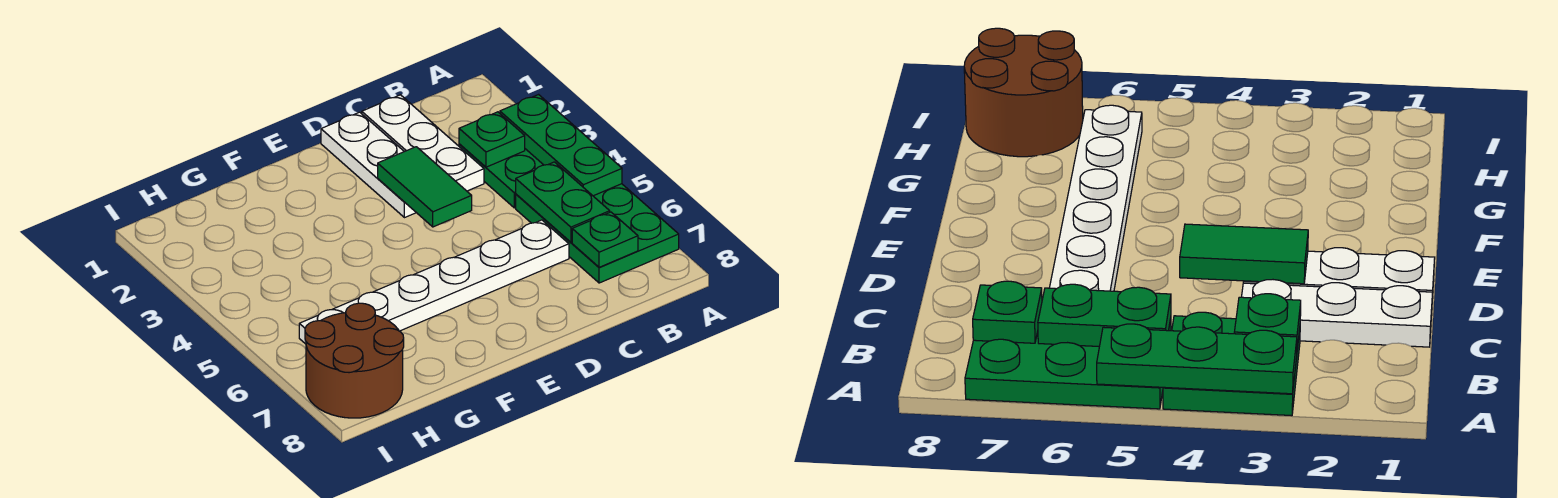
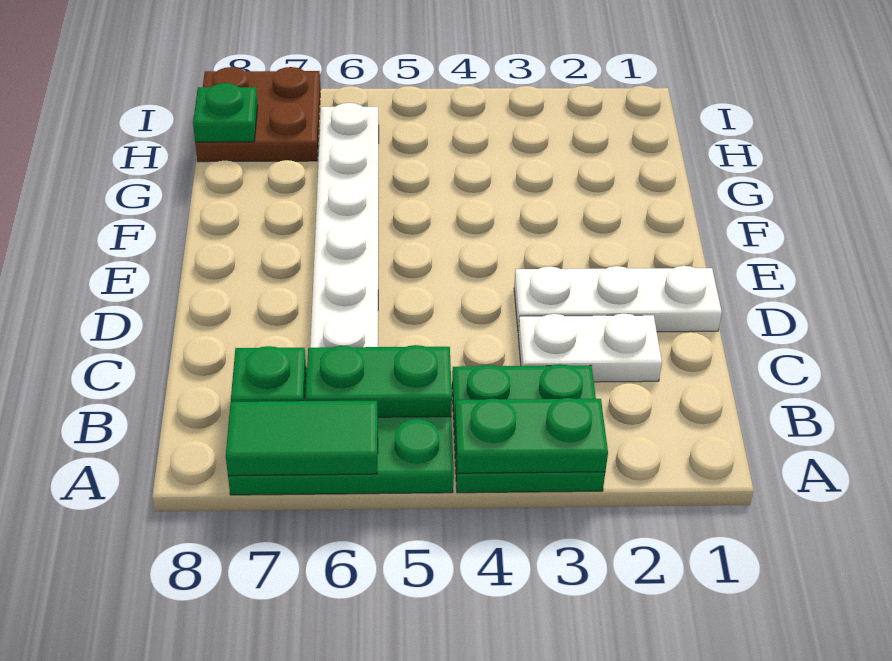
green 1x3 plate [500,95,622,196] -> green 1x2 plate [455,398,608,473]
green 1x1 plate [459,112,525,167] -> green 1x1 plate moved to [193,83,258,142]
white 1x3 plate [362,95,484,191] -> white 1x2 plate [518,313,662,382]
green 1x2 tile [378,147,472,227] -> green 1x2 tile moved to [226,401,378,476]
brown 2x2 round brick [305,303,404,418] -> brown 2x2 plate [195,67,321,162]

